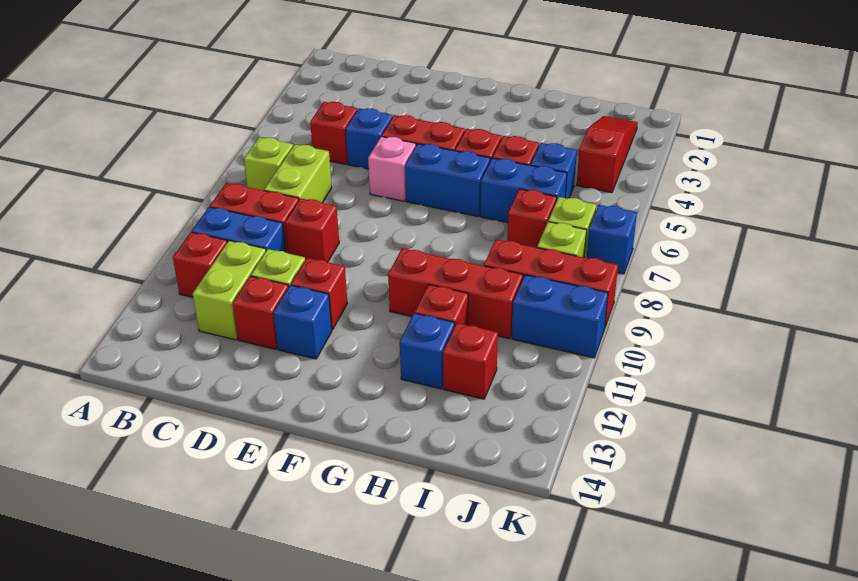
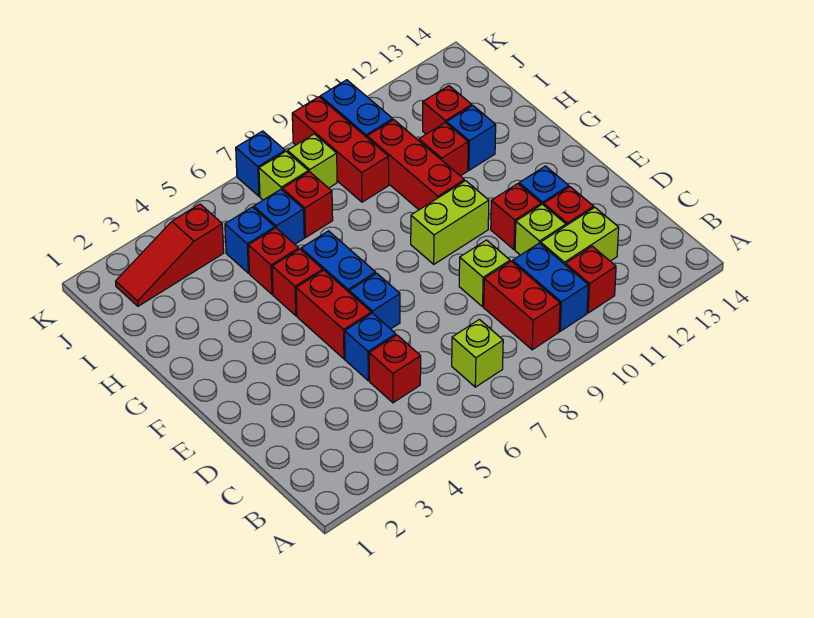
lime 1x2 brick [264,145,332,203] -> lime 1x2 brick moved to [411,181,489,264]
red 1x1 brick [285,198,339,262] -> lime 1x1 brick [459,240,510,307]
pink 1x1 brick [368,137,416,201] -> blue 1x1 brick [349,273,400,329]
blue 1x2 brick [480,158,567,223] -> blue 1x1 brick [254,189,304,244]

